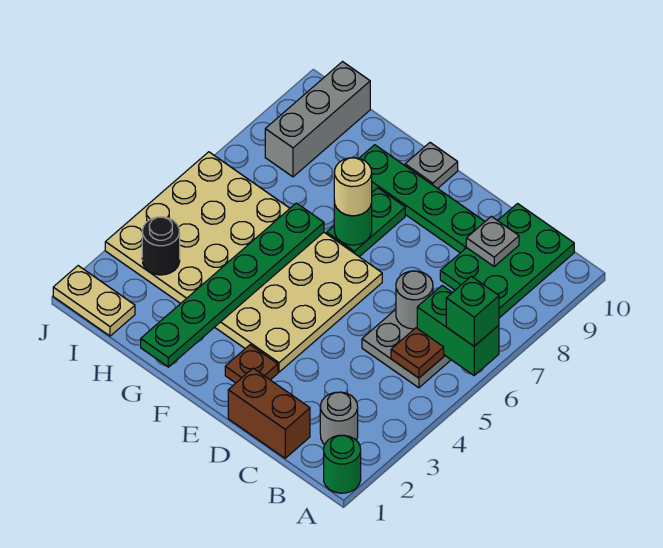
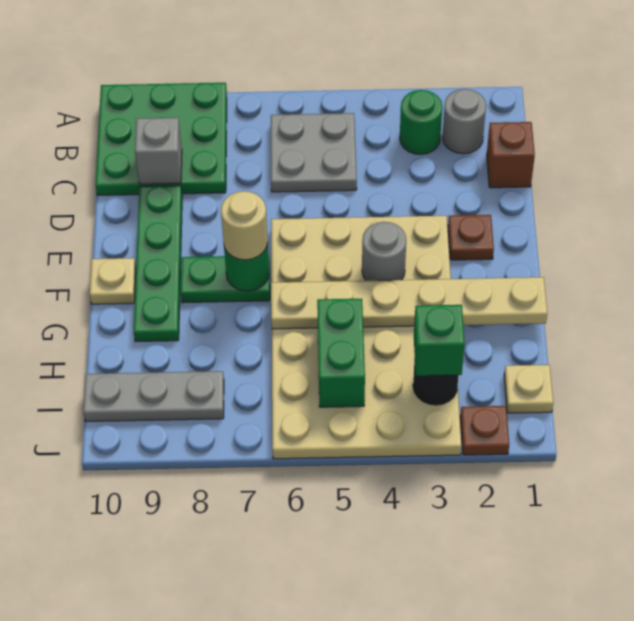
green 1x1 round brick [324,435,361,493] -> green 1x1 round brick moved to [400,90,442,154]
green 1x2 brick [417,286,499,375] -> green 1x2 brick moved to [317,299,365,407]
green 1x1 brick [446,276,499,346] -> green 1x1 brick moved to [414,305,465,376]
brown 1x1 plate [391,328,444,378] -> brown 1x1 plate moved to [460,406,509,455]
green 2x3 plate [440,204,574,318] -> green 3x3 plate [96,83,227,195]
brown 1x2 brick [228,368,310,458] -> brown 1x1 brick [487,122,535,188]
grey 1x1 round brick [396,271,433,329] -> grey 1x1 round brick moved to [362,222,406,281]
grey 1x1 plate [466,216,519,266] -> grey 1x1 brick [135,118,182,184]
grey 1x1 plate [405,143,458,188] -> tan 1x1 plate [90,258,136,304]
green 1x6 plate [141,203,324,367] -> tan 1x6 plate [271,277,547,329]
tan 1x2 plate [53,266,135,336] -> tan 1x1 plate [504,365,553,413]
grey 1x3 brick [265,62,370,177] -> grey 1x3 plate [83,371,224,422]

